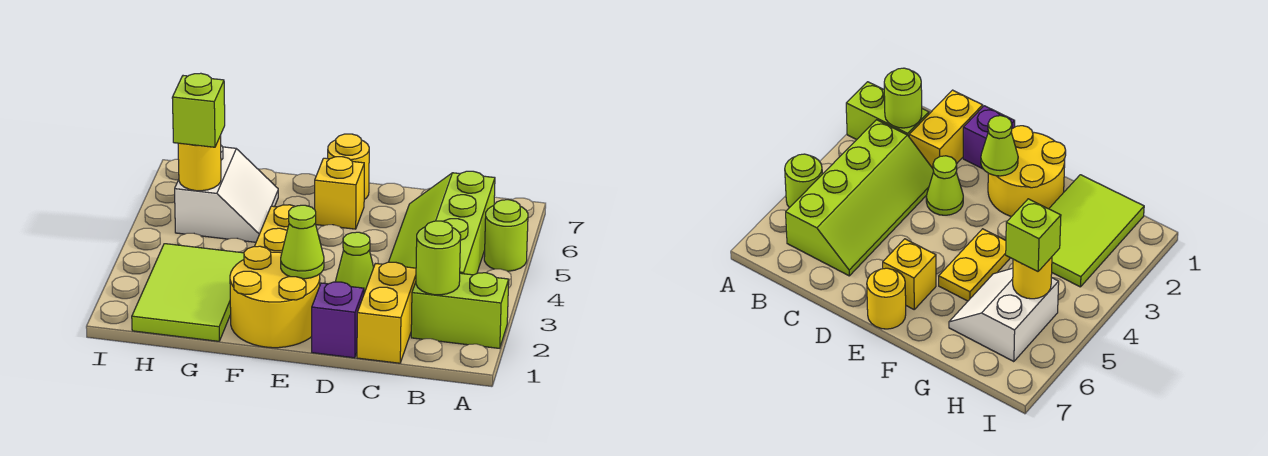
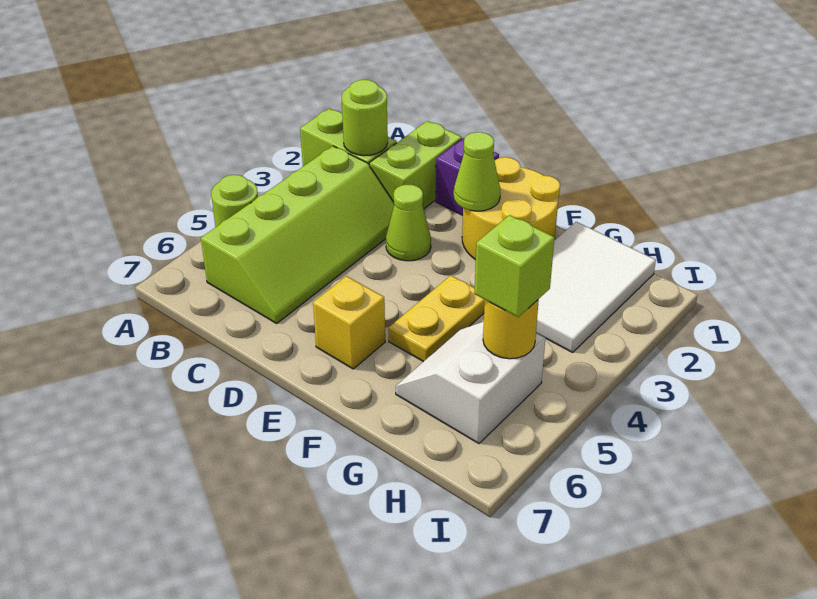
yellow 1x2 brick [357,262,416,363] -> lime 1x2 brick [370,121,462,209]
yellow 1x1 round brick [328,134,369,199] -> none
lime 2x3 tile [132,244,244,341] -> white 2x3 tile [536,222,656,352]

